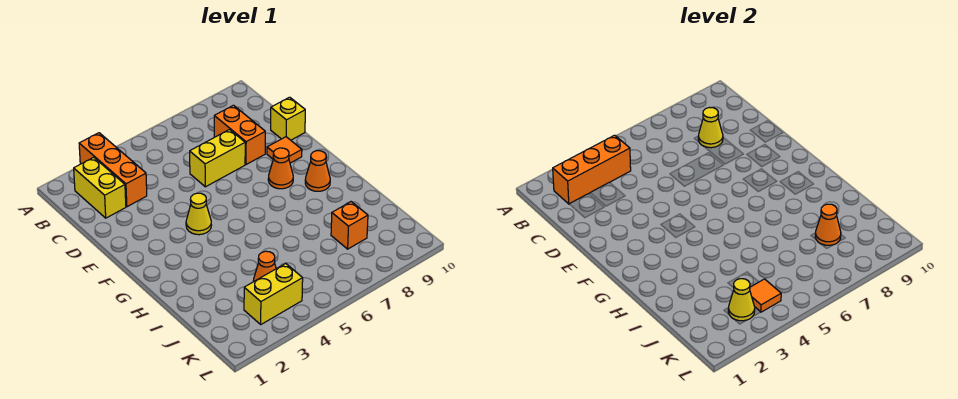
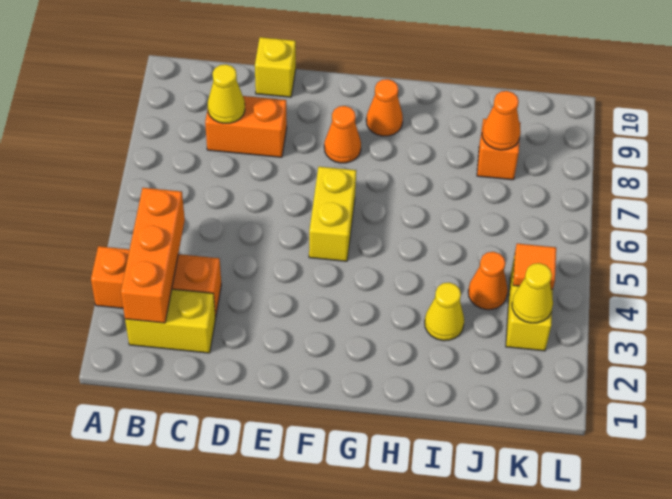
yellow 1x2 brick [190,130,245,187] -> yellow 1x2 brick moved to [309,167,356,261]
orange 1x1 tile [267,137,302,163] -> none
yellow 1x1 cone [186,193,211,235] -> yellow 1x1 cone moved to [425,283,464,341]

